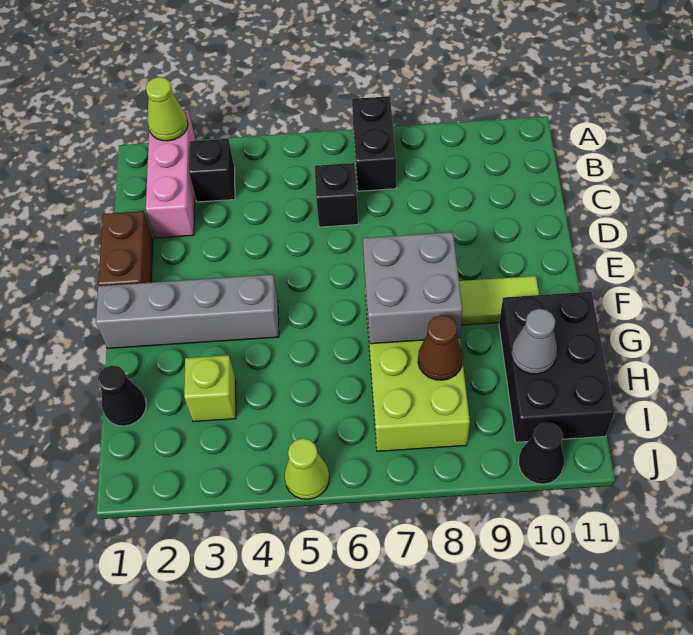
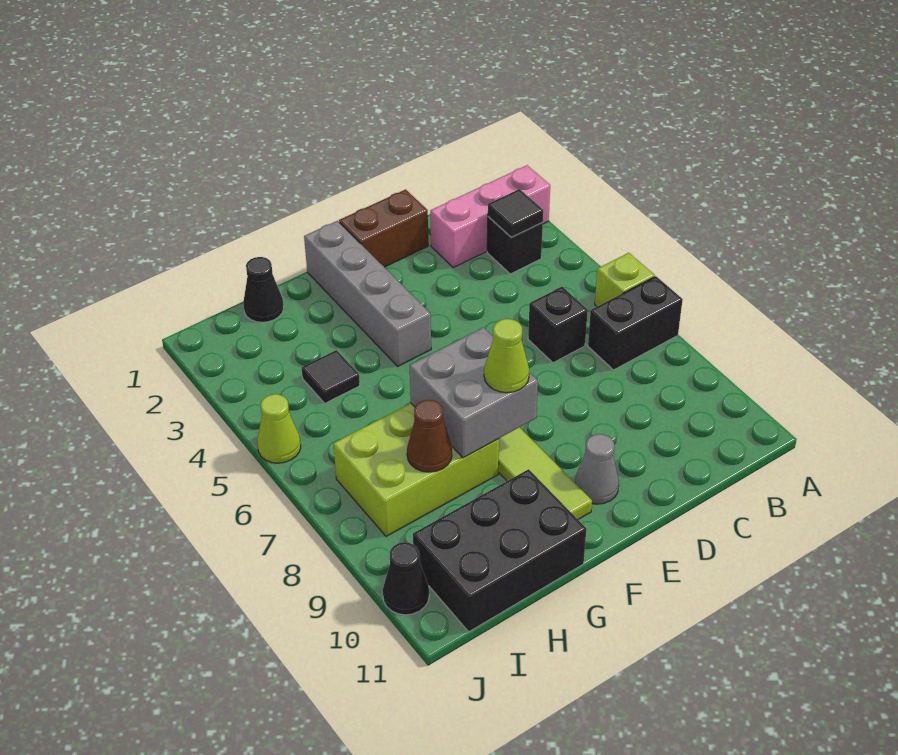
lime 1x1 cone [146,77,188,141] -> lime 1x1 cone moved to [484,319,529,393]
none -> black 1x1 tile [488,189,543,237]
lime 1x1 brick [184,355,236,422] -> lime 1x1 brick moved to [595,253,655,307]
none -> black 1x1 tile [302,350,360,403]
grey 1x1 cone [511,309,557,374] -> grey 1x1 cone moved to [575,434,619,504]

